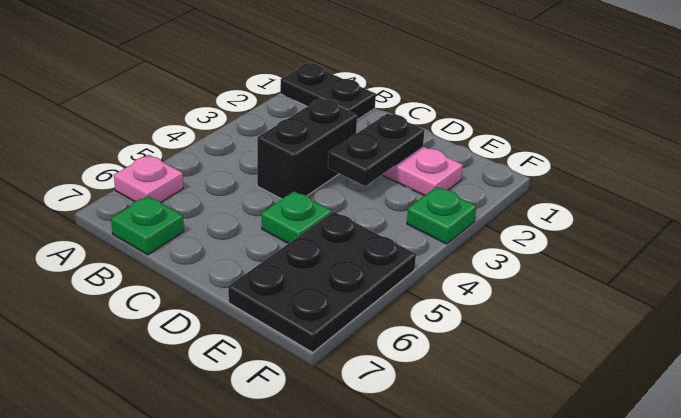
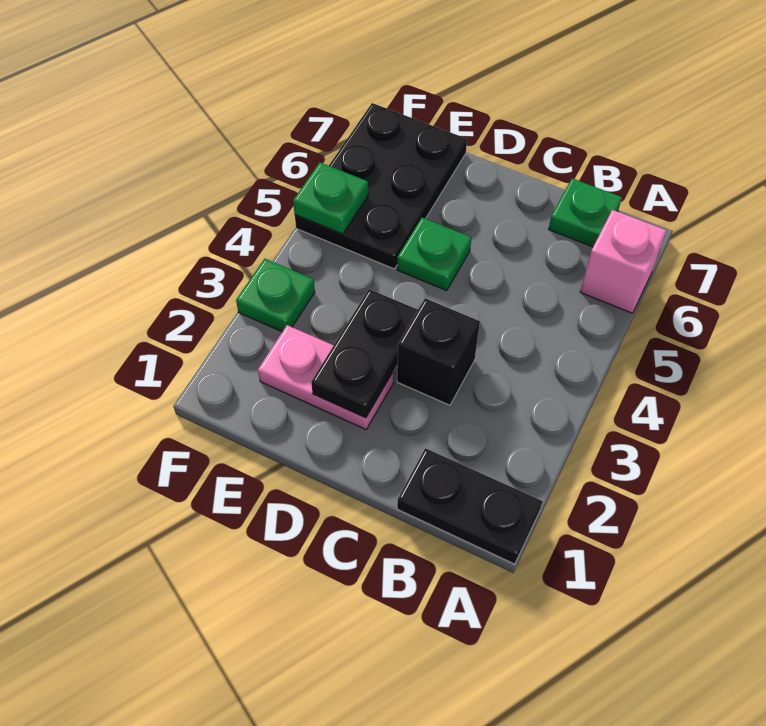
pink 1x1 plate [114,155,183,202] -> pink 1x1 brick [580,210,667,313]
black 1x2 brick [257,99,357,199] -> black 1x1 brick [397,298,480,405]
none -> green 1x1 plate [293,163,368,234]

